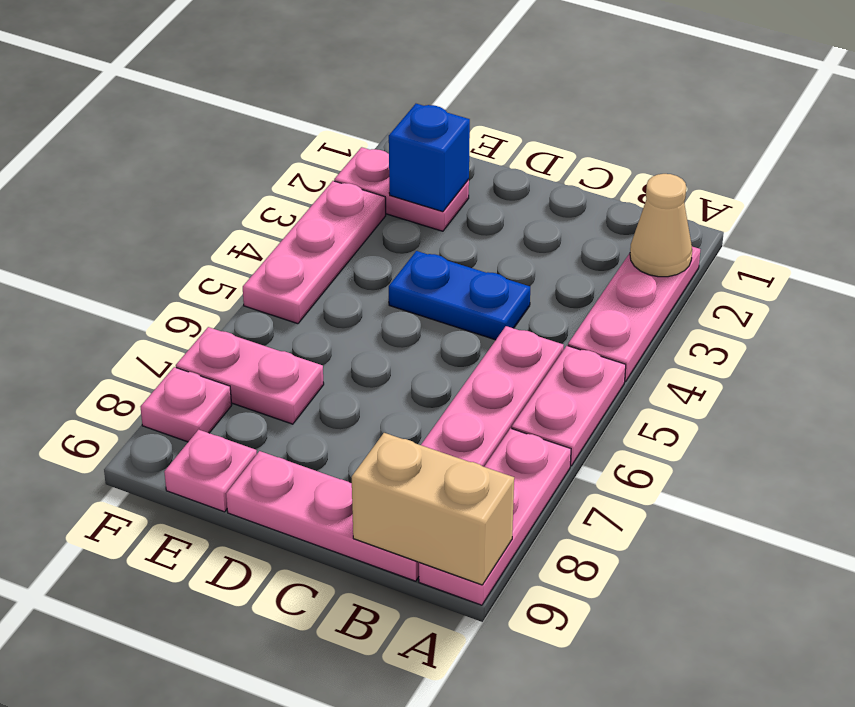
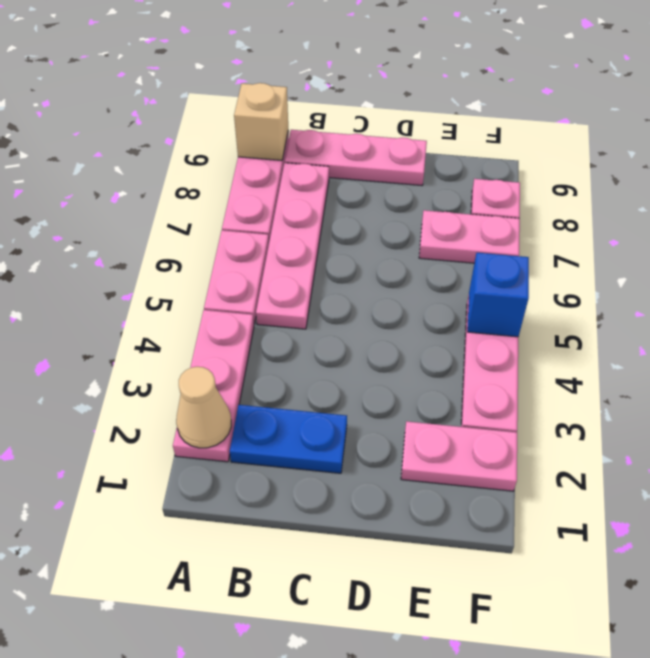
tan 1x2 brick [352,433,514,585] -> tan 1x1 brick [234,83,288,160]
blue 1x2 plate [389,251,530,340] -> blue 1x2 plate moved to [230,405,347,473]
blue 1x1 brick [389,104,470,212] -> blue 1x1 brick moved to [467,253,529,337]
pink 1x1 plate [164,430,257,512] -> none

